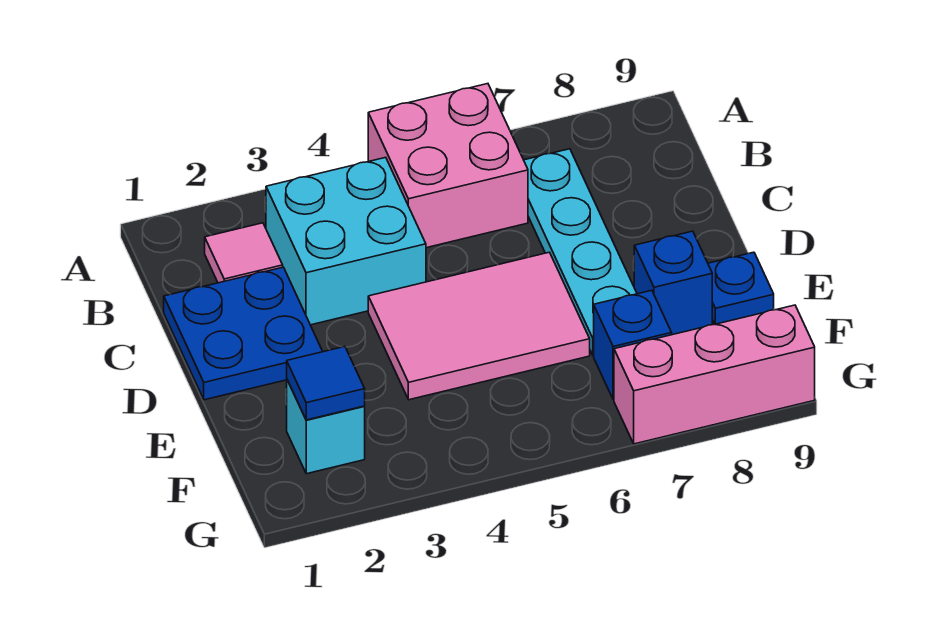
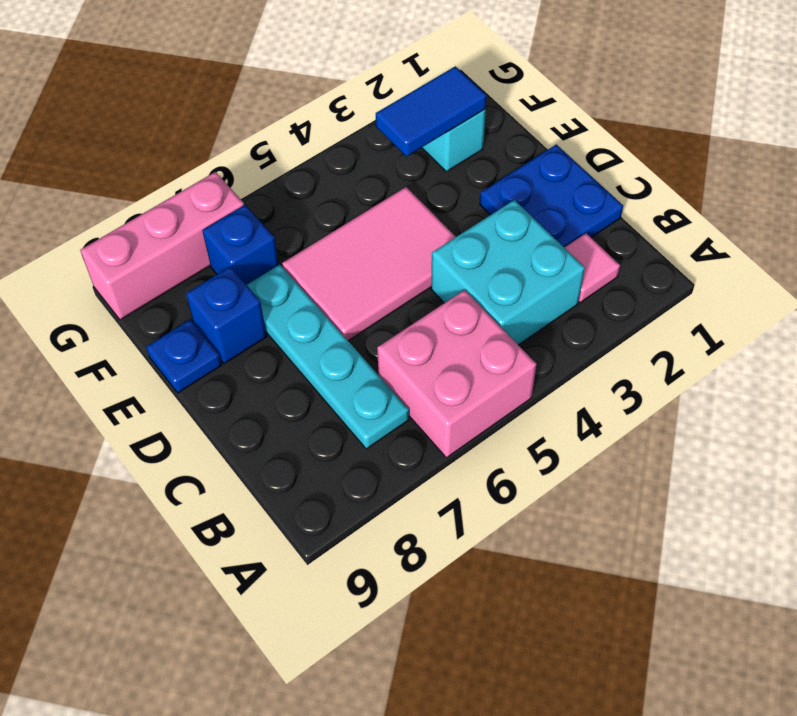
blue 1x1 tile [287,347,365,420] -> blue 1x2 tile [376,66,487,157]

